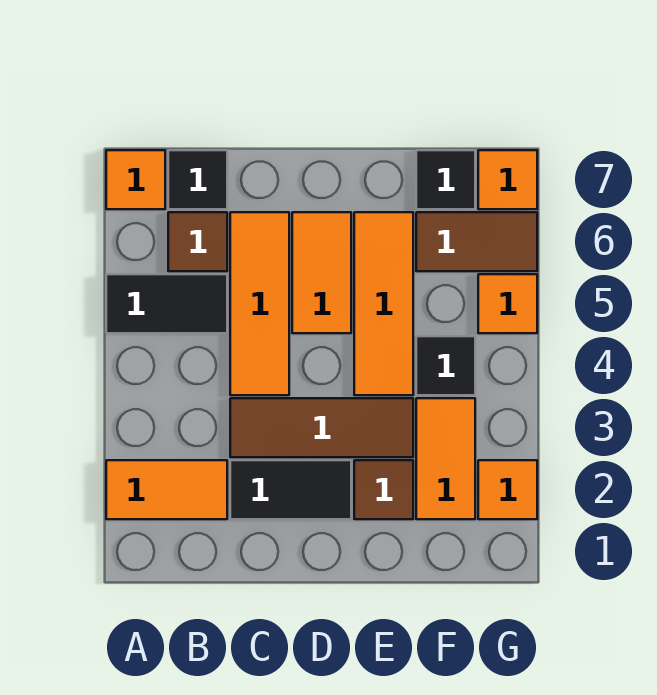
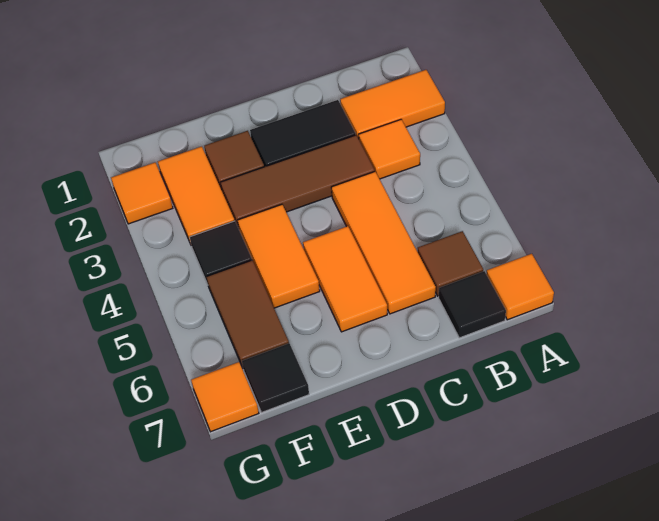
black 1x2 tile [106,274,227,333] -> none
orange 1x3 tile [354,212,413,395] -> orange 1x2 tile [237,205,320,308]
brown 1x2 tile [416,212,537,271] -> brown 1x2 tile turned to [207,260,289,368]
orange 1x1 tile [478,274,537,333] -> orange 1x1 tile moved to [359,120,420,179]

